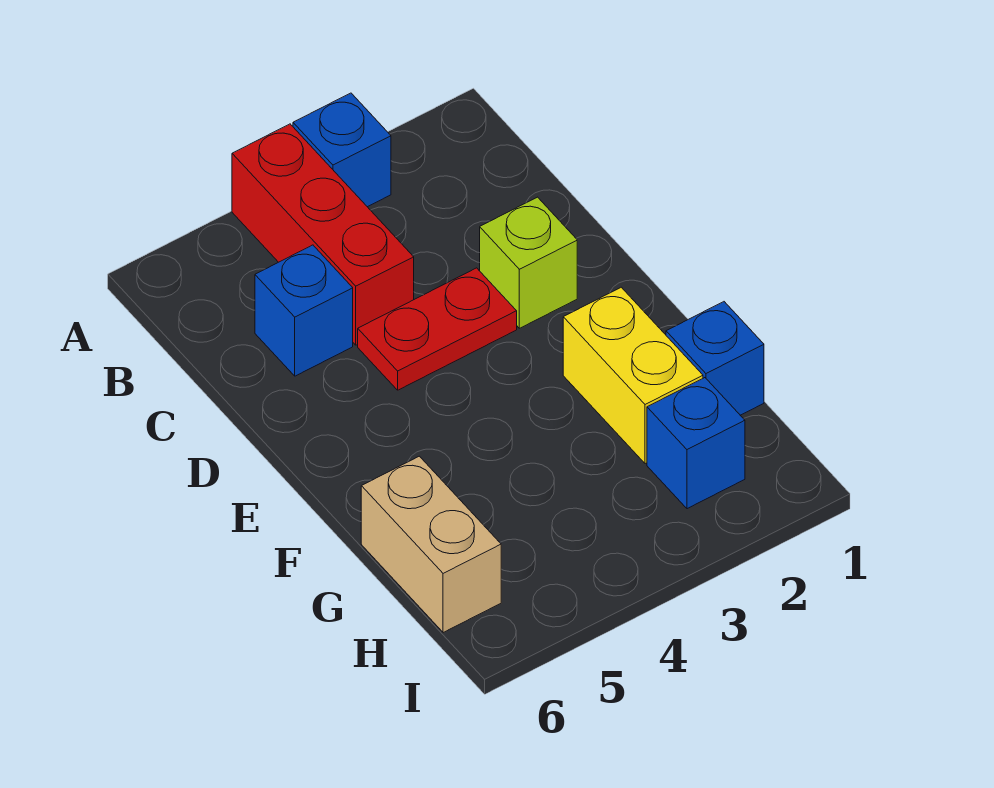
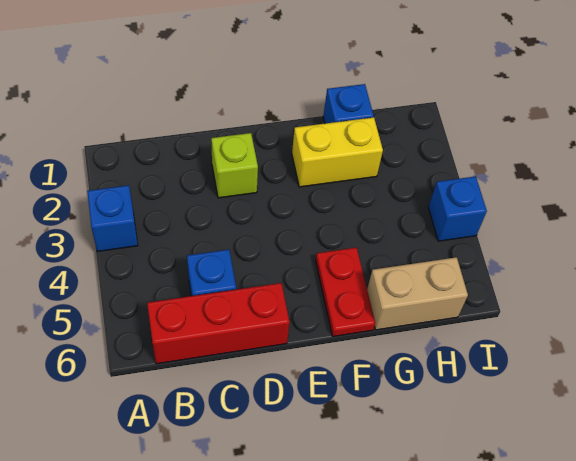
red 1x3 brick [232,124,414,345] -> red 1x3 brick moved to [147,283,290,364]
red 1x2 plate [358,268,517,390] -> red 1x2 plate moved to [316,248,375,336]
blue 1x1 brick [647,378,745,509] -> blue 1x1 brick moved to [428,176,487,241]

